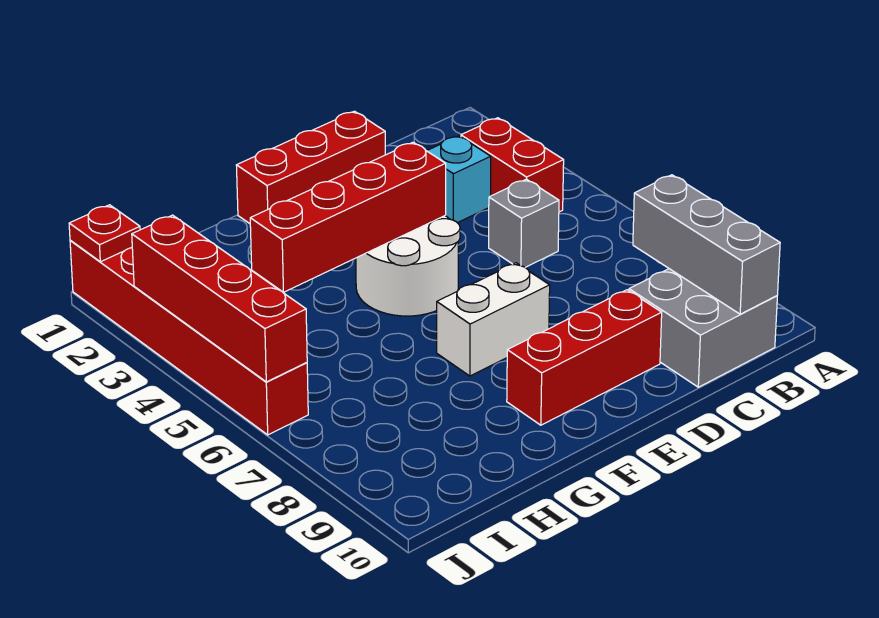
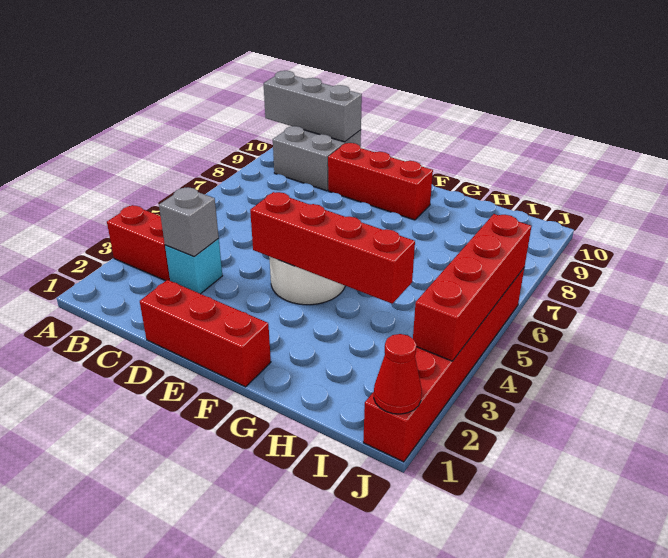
red 1x2 brick [461,118,564,212] -> red 1x2 brick turned to [107,205,170,281]
grey 1x3 brick [633,175,780,314] -> grey 1x3 brick turned to [264,71,362,142]
grey 1x1 brick [489,179,559,268] -> grey 1x1 brick moved to [159,187,219,257]
white 1x2 brick [437,263,550,376] -> none
red 1x1 plate [69,205,140,262] -> red 1x1 cone [374,334,422,414]

